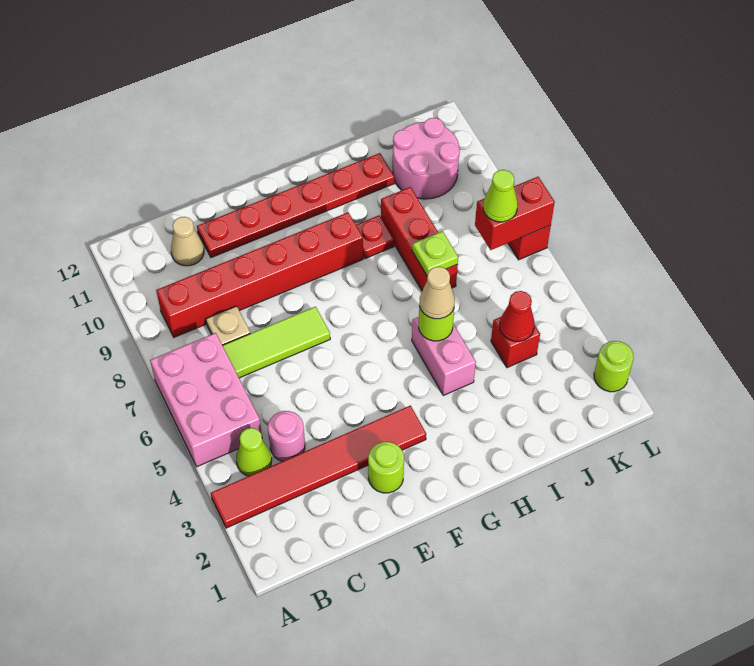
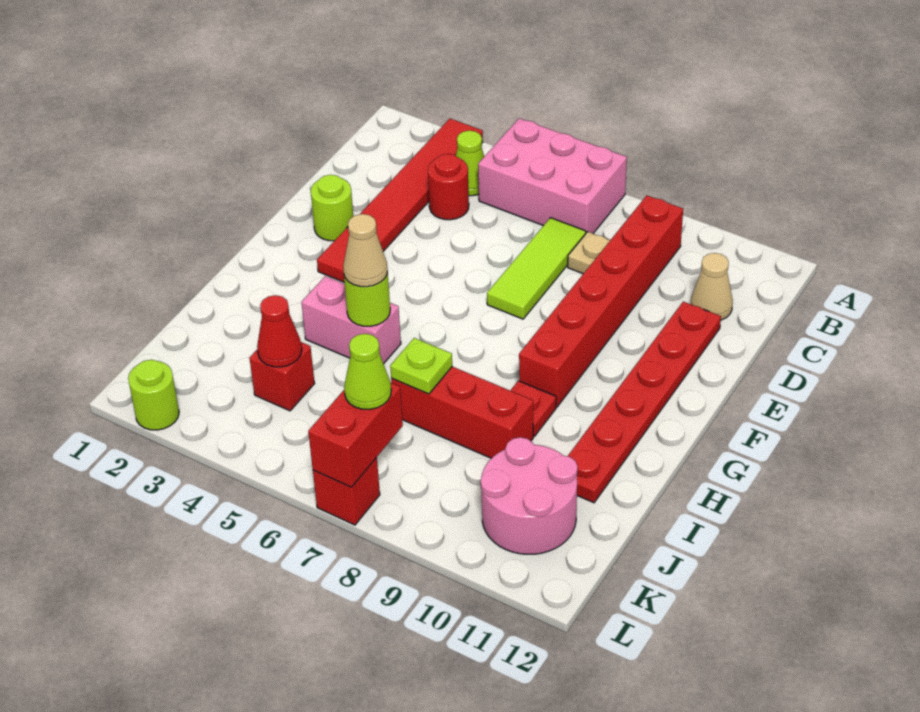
pink 1x1 round brick [268,411,305,461] -> red 1x1 round brick [428,154,469,220]

